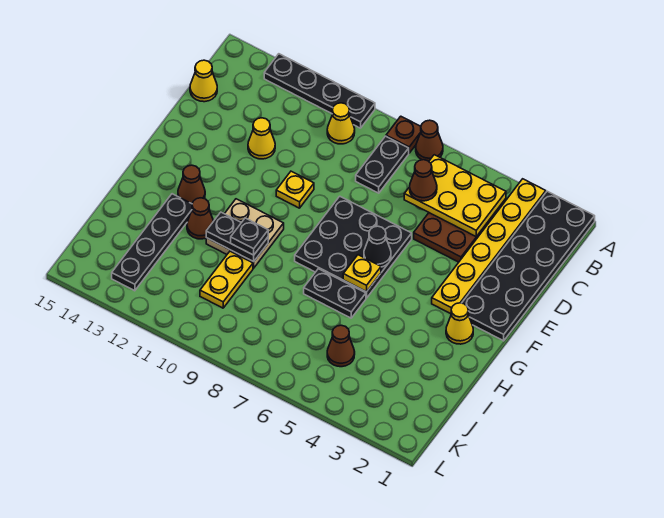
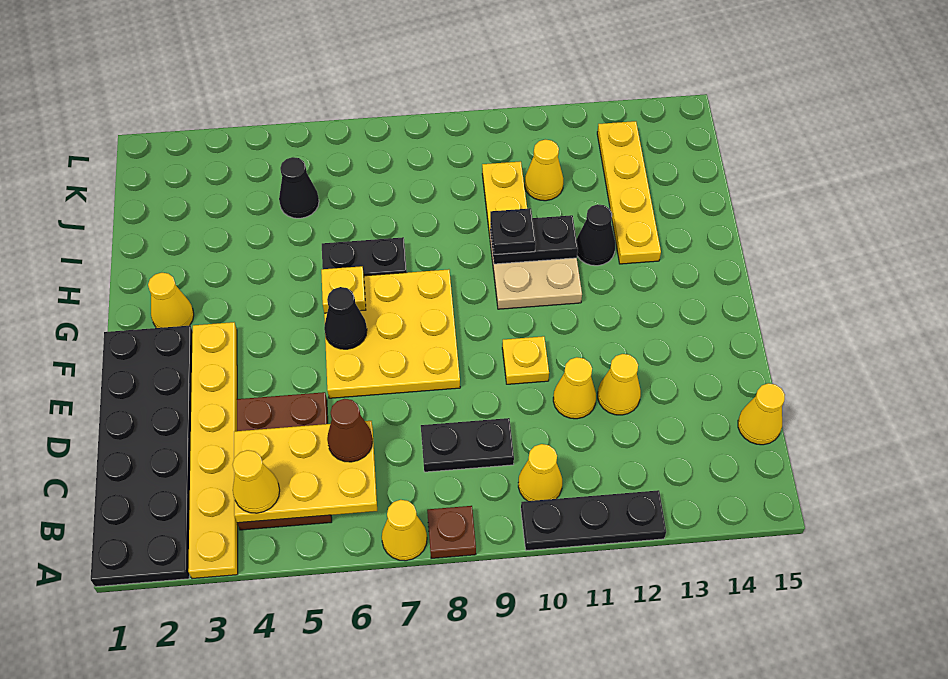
brown 1x1 cone [416,120,443,161] -> yellow 1x1 cone [382,500,427,561]
black 1x4 plate [264,54,375,128] -> black 1x3 plate [521,490,666,551]
none -> yellow 1x1 cone [233,450,280,513]
black 1x2 plate [356,136,409,193] -> black 1x2 plate turned to [421,418,514,472]
none -> yellow 1x1 cone [553,357,596,419]
black 3x3 plate [295,196,412,298] -> yellow 3x3 plate [324,269,460,398]
brown 1x1 cone [178,165,205,203] -> none
brown 1x1 cone [187,198,213,239] -> black 1x1 cone [576,204,615,266]
black 1x4 plate [112,194,192,291] -> yellow 1x4 plate [597,121,661,264]
brown 1x1 cone [327,325,355,367] -> black 1x1 cone [279,157,319,218]
none -> yellow 1x1 cone [525,140,563,201]

